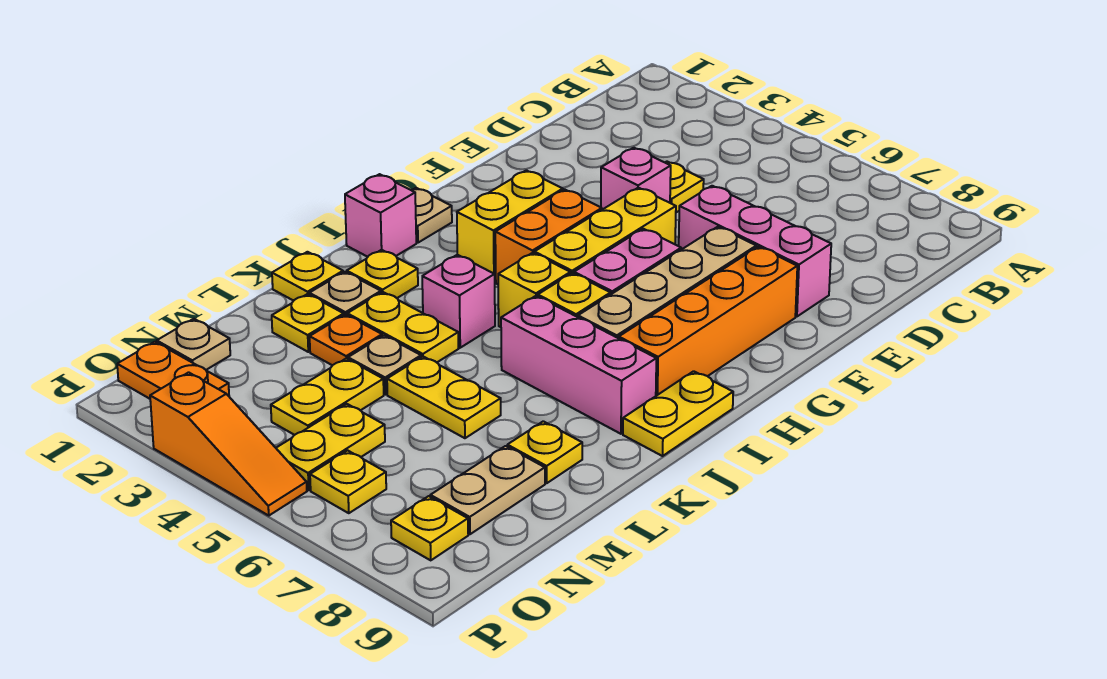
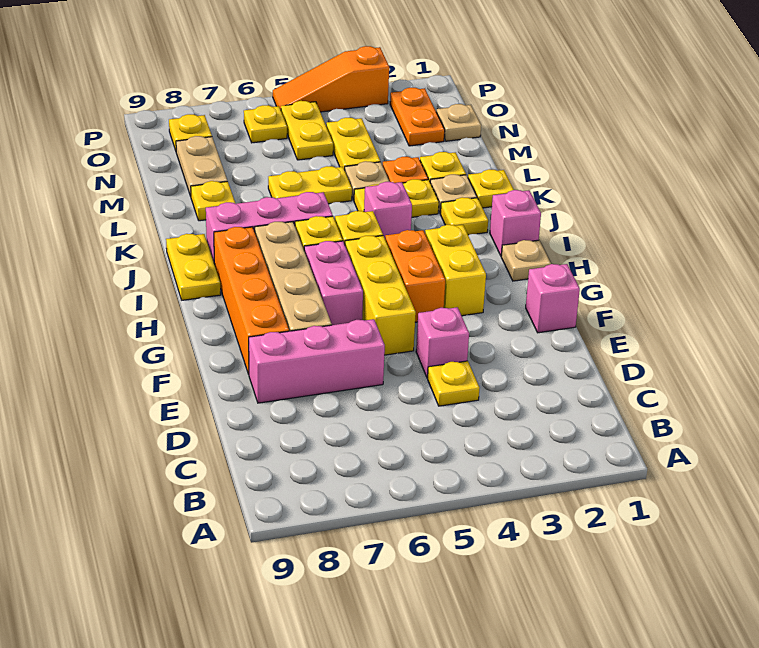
none -> pink 1x1 brick [526,264,580,333]
orange 1x2 plate [117,342,229,399] -> orange 1x2 plate turned to [390,88,445,146]

